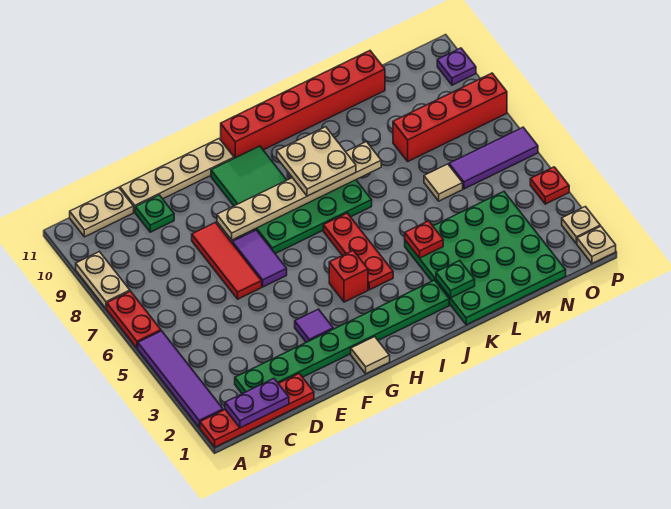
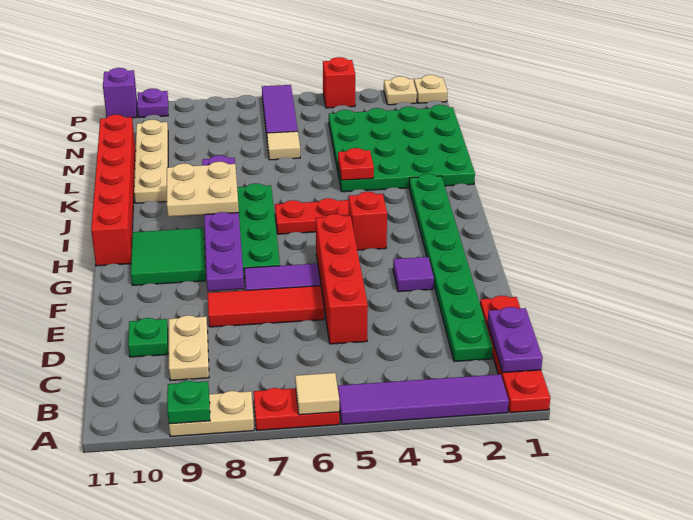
tan 1x2 plate [70,187,134,237] -> tan 1x2 plate moved to [169,315,209,381]
tan 1x4 plate [120,139,234,212] -> tan 1x4 plate moved to [134,120,168,203]
tan 1x6 plate [217,142,381,240] -> purple 1x6 plate [202,155,244,291]
tan 1x1 tile [351,337,390,374] -> tan 1x1 tile moved to [295,373,339,415]
green 1x1 plate [436,260,475,298] -> green 1x1 plate moved to [167,381,210,424]
red 1x4 brick [393,73,507,161] -> red 1x4 brick moved to [316,214,368,344]
red 1x1 plate [530,167,569,204] -> red 1x1 brick [323,57,355,108]
none -> purple 1x1 brick [103,68,137,118]

